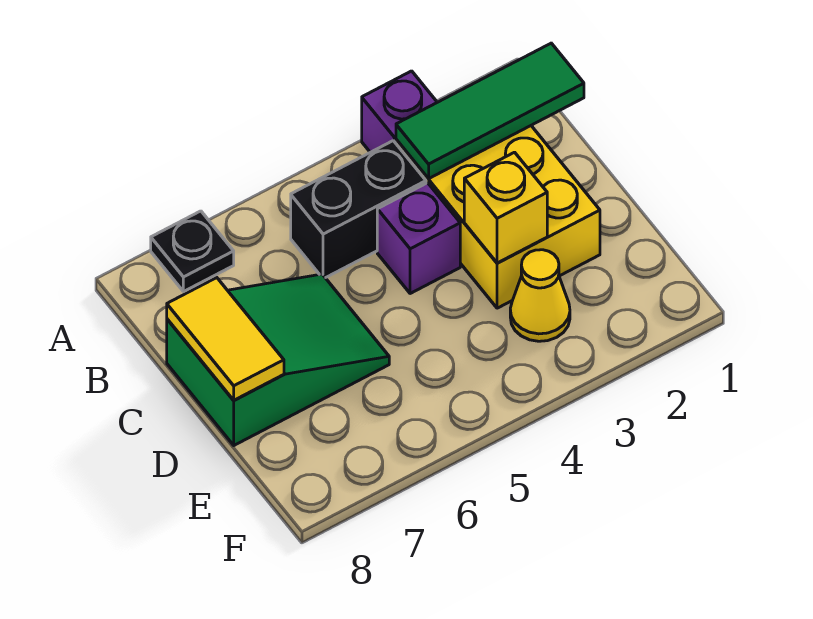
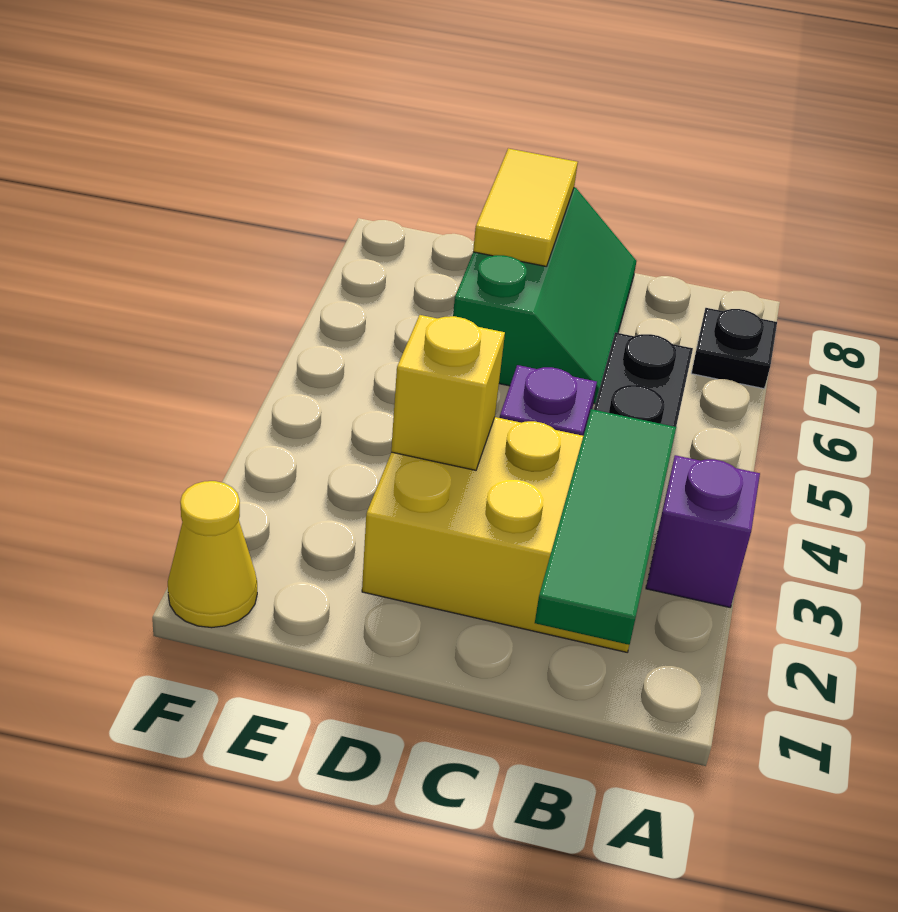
green 2x3 slope [167,274,389,445] -> green 2x3 slope turned to [453,187,636,404]
yellow 1x2 tile [167,278,284,400] -> yellow 1x2 tile turned to [473,148,578,266]
yellow 1x1 cone [510,250,570,341] -> yellow 1x1 cone moved to [168,481,257,628]

